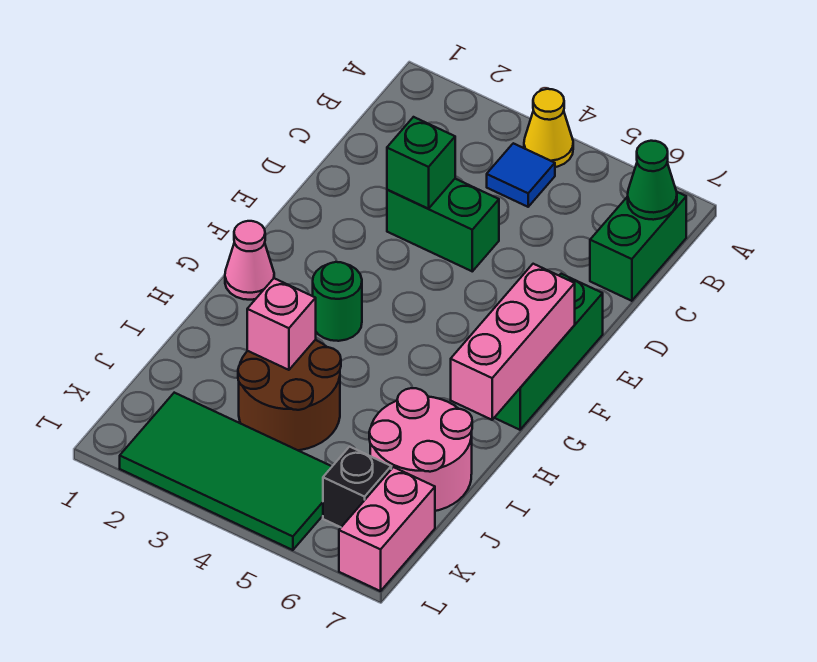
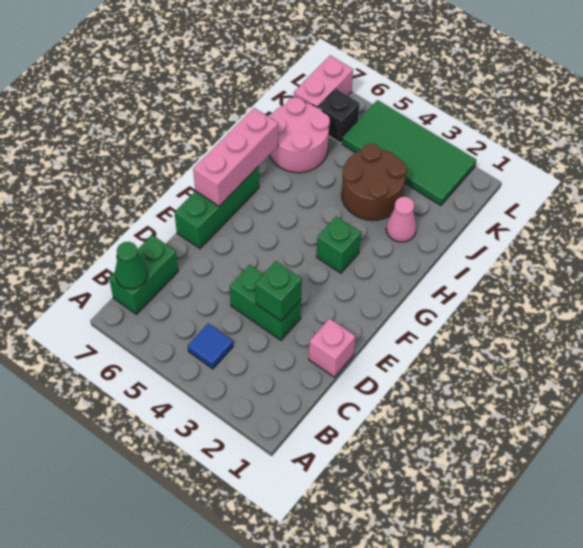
yellow 1x1 cone [524,89,573,167] -> none
pink 1x1 cone [225,221,274,300] -> pink 1x1 cone moved to [386,197,417,242]
green 1x1 round brick [313,262,362,341] -> green 1x1 brick [317,216,361,273]
pink 1x1 brick [247,278,316,370] -> pink 1x1 brick moved to [309,319,355,377]

